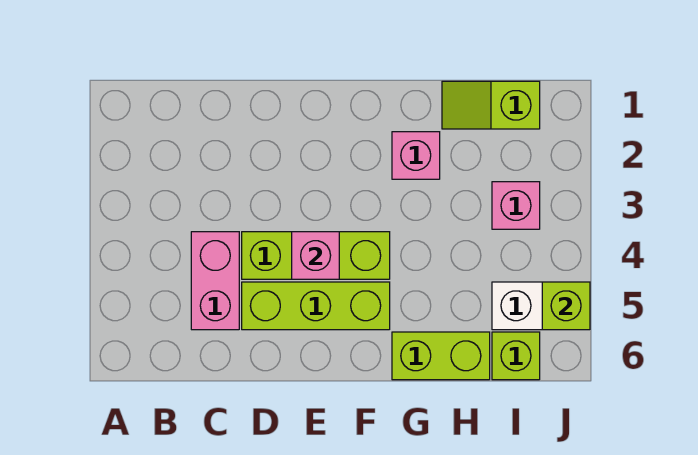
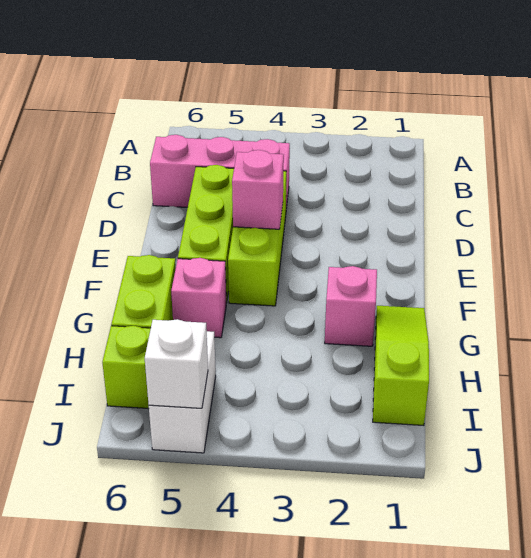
pink 1x2 brick [191,232,239,330] -> pink 1x3 brick [150,134,290,209]
lime 1x2 slope [442,81,540,129] -> lime 1x3 slope [373,306,429,425]
pink 1x1 brick [492,182,540,229] -> pink 1x1 brick moved to [171,258,226,338]
lime 1x1 brick [542,282,590,330] -> white 1x1 brick [145,319,208,408]

